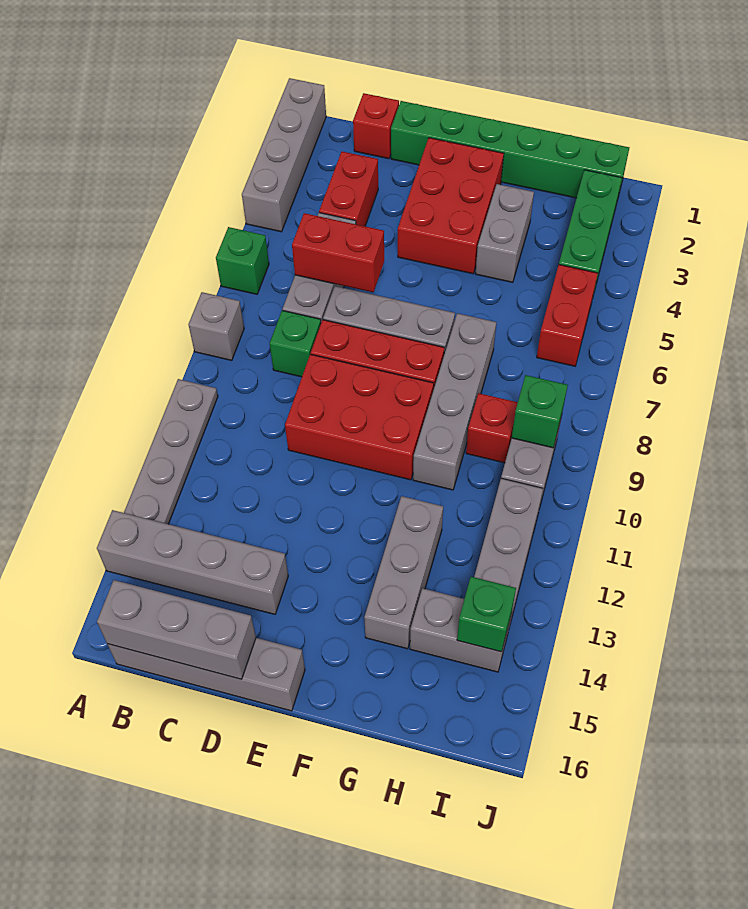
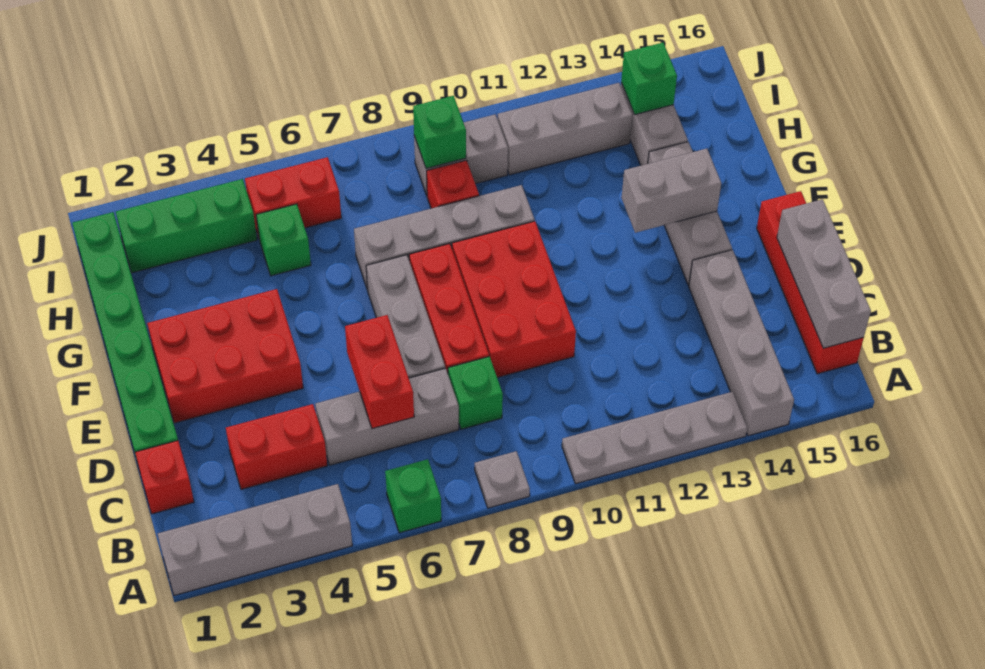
grey 1x1 brick [188,292,244,361] -> grey 1x1 plate [475,451,530,508]
grey 1x4 brick [107,638,305,711] -> red 1x4 brick [757,191,864,374]
grey 1x2 brick [476,184,534,282] -> grey 1x2 brick moved to [622,149,721,233]
grey 1x3 brick [364,496,443,649] -> grey 1x3 brick turned to [648,142,732,285]
none -> green 1x1 brick [256,204,311,276]

